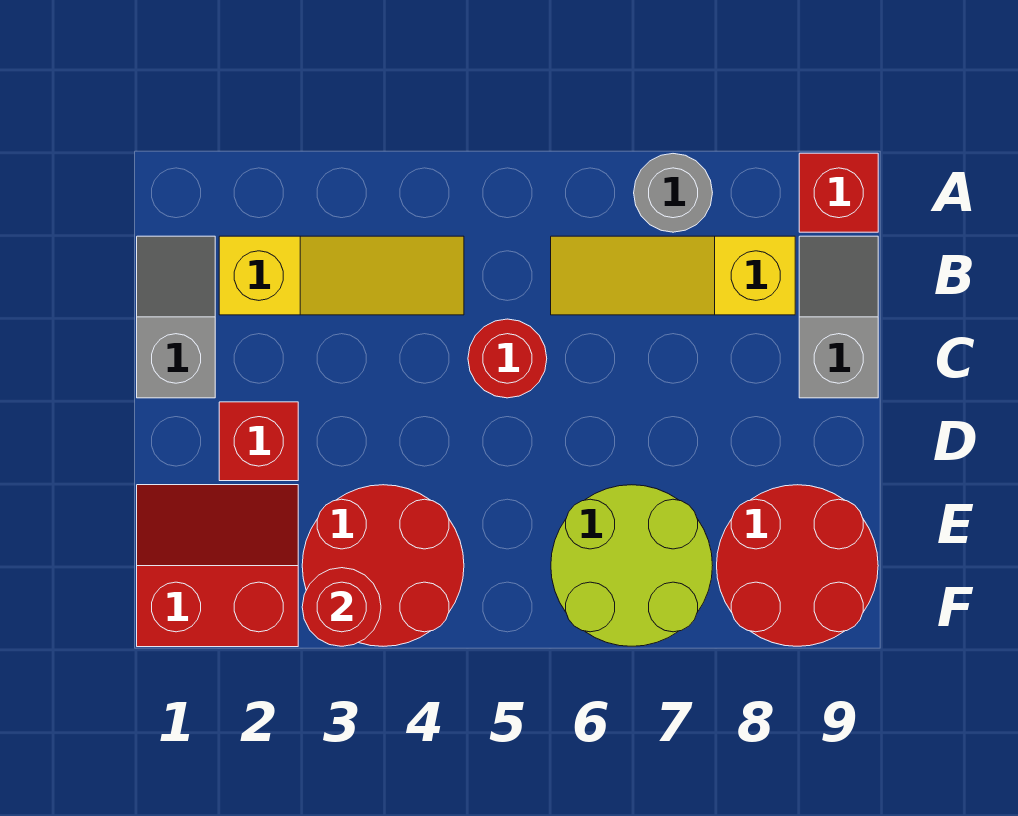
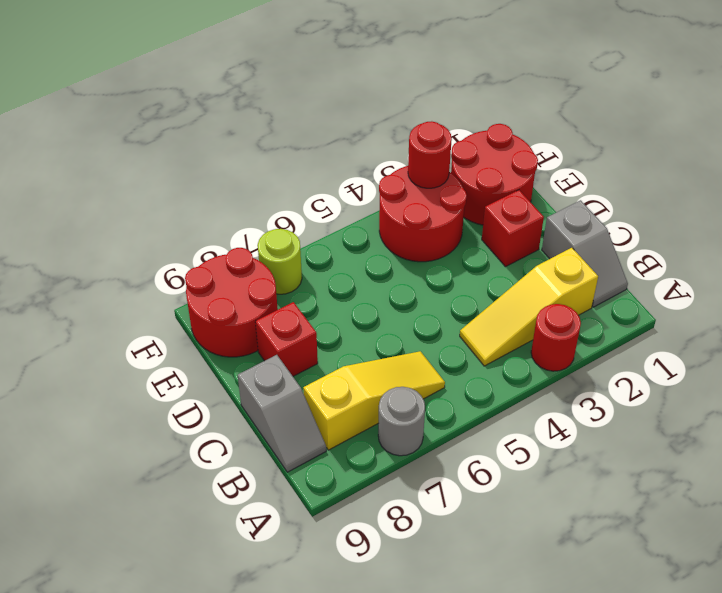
red 1x1 brick [799,153,878,232] -> red 1x1 brick moved to [255,302,318,376]
red 1x1 round brick [468,319,547,398] -> red 1x1 round brick moved to [531,304,581,371]
red 2x2 slope [137,485,298,647] -> red 2x2 round brick [451,124,538,225]
lime 2x2 round brick [551,485,713,646] -> lime 1x1 round brick [258,229,302,294]

